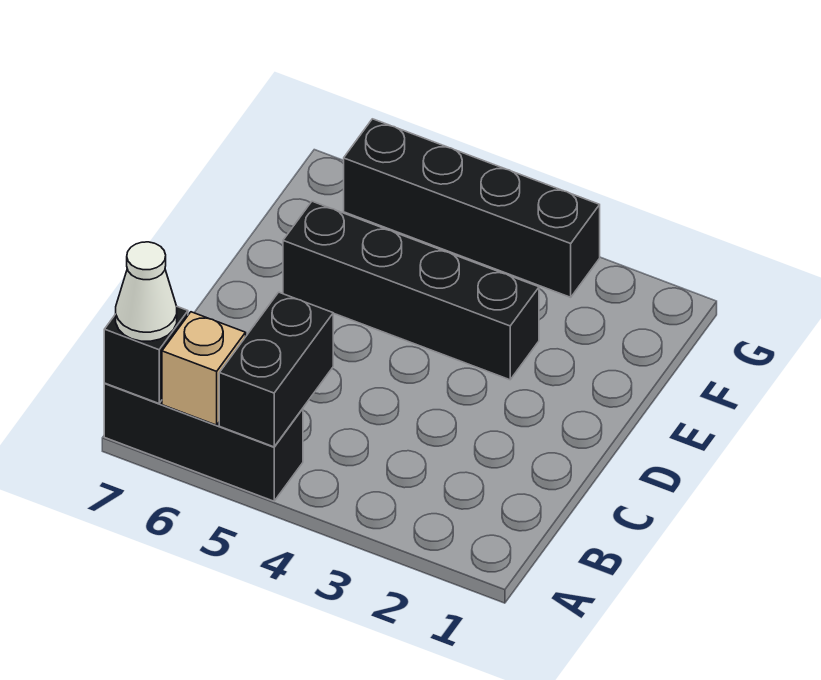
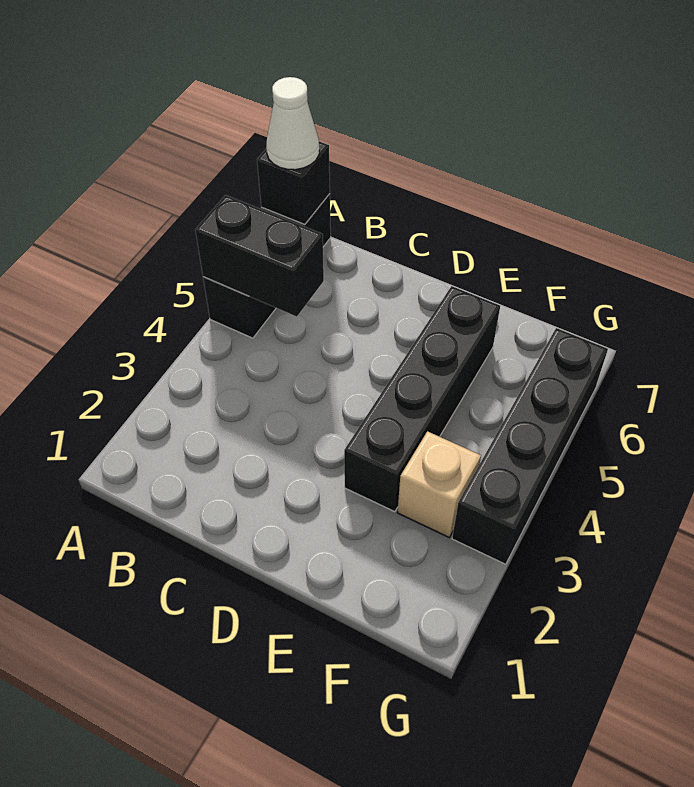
tan 1x1 brick [162,312,246,425] -> tan 1x1 brick moved to [397,431,481,537]

